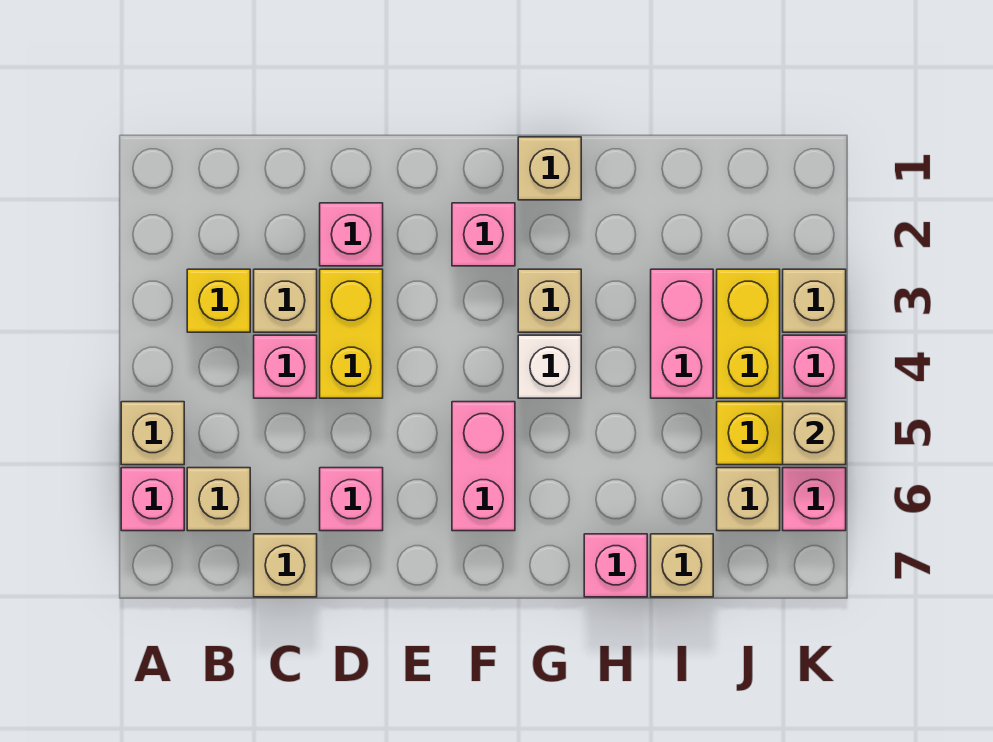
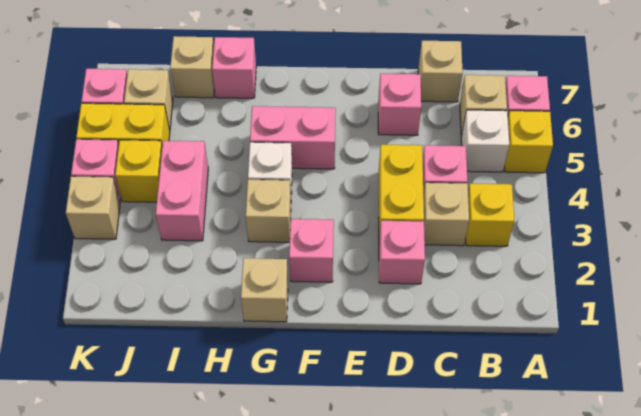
tan 1x1 brick [121,402,184,465] -> yellow 1x1 brick [504,111,553,173]
none -> white 1x1 brick [461,110,509,172]
pink 1x2 brick [452,402,515,531] -> pink 1x2 brick turned to [250,106,336,169]
yellow 1x2 brick [717,269,780,398] -> yellow 1x1 brick [115,140,162,202]
tan 1x1 brick [783,402,846,465] -> none

